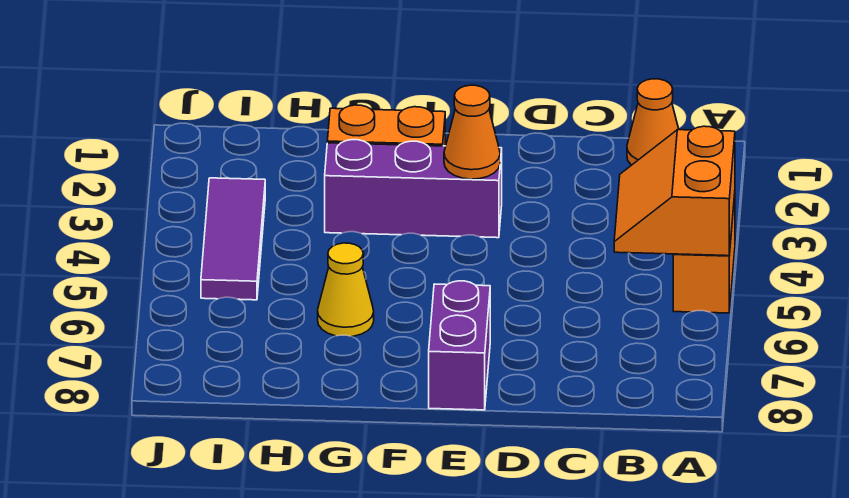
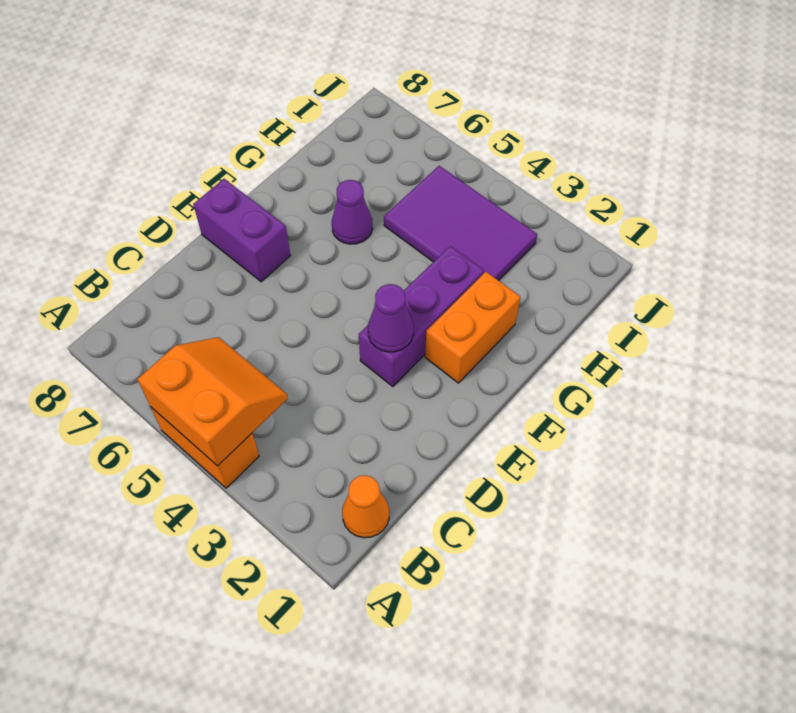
orange 1x1 cone [444,85,500,179] -> purple 1x1 cone [368,284,414,352]
yellow 1x1 cone [318,243,374,337] -> purple 1x1 cone [332,180,373,244]
purple 1x3 tile [201,178,265,300] -> purple 2x3 tile [384,166,537,281]

